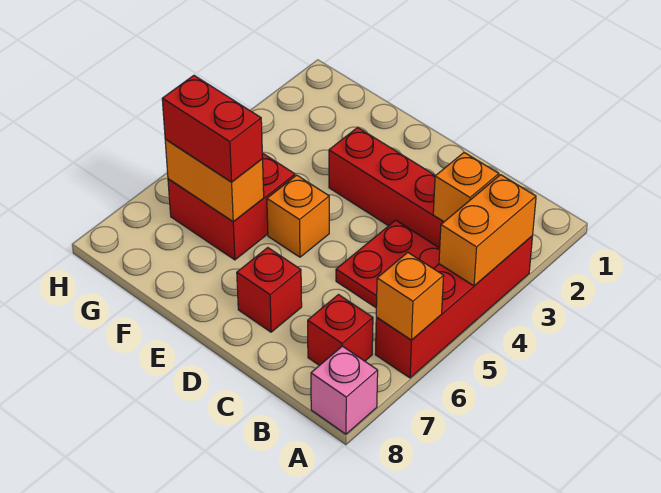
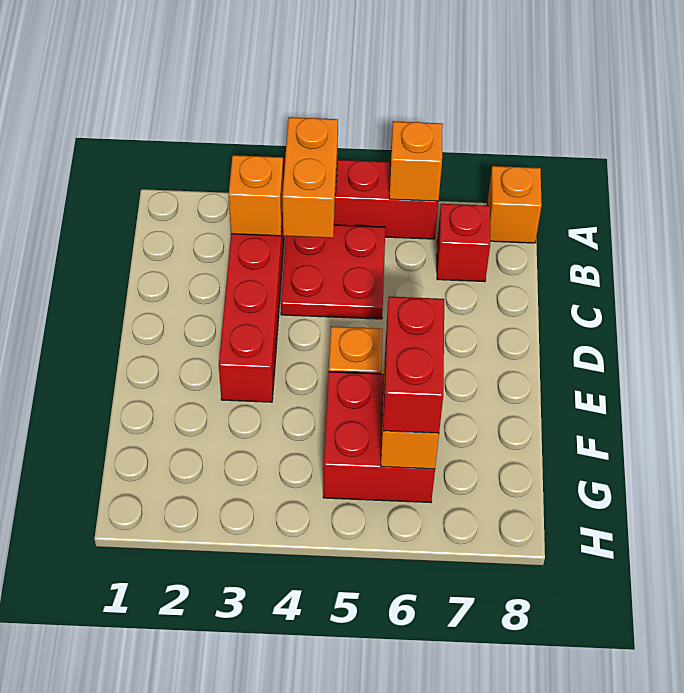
orange 1x2 brick [439,175,536,286] -> orange 1x2 brick turned to [282,117,338,238]
pink 1x1 brick [311,346,378,434] -> orange 1x1 brick [487,166,542,243]
red 1x1 brick [237,248,302,332] -> none

